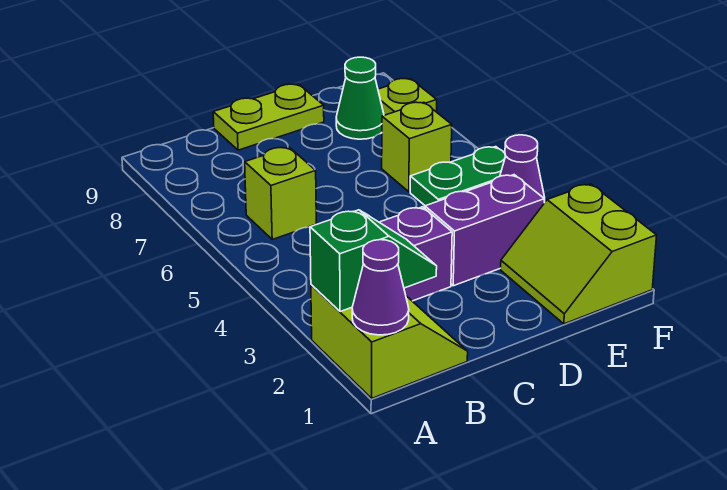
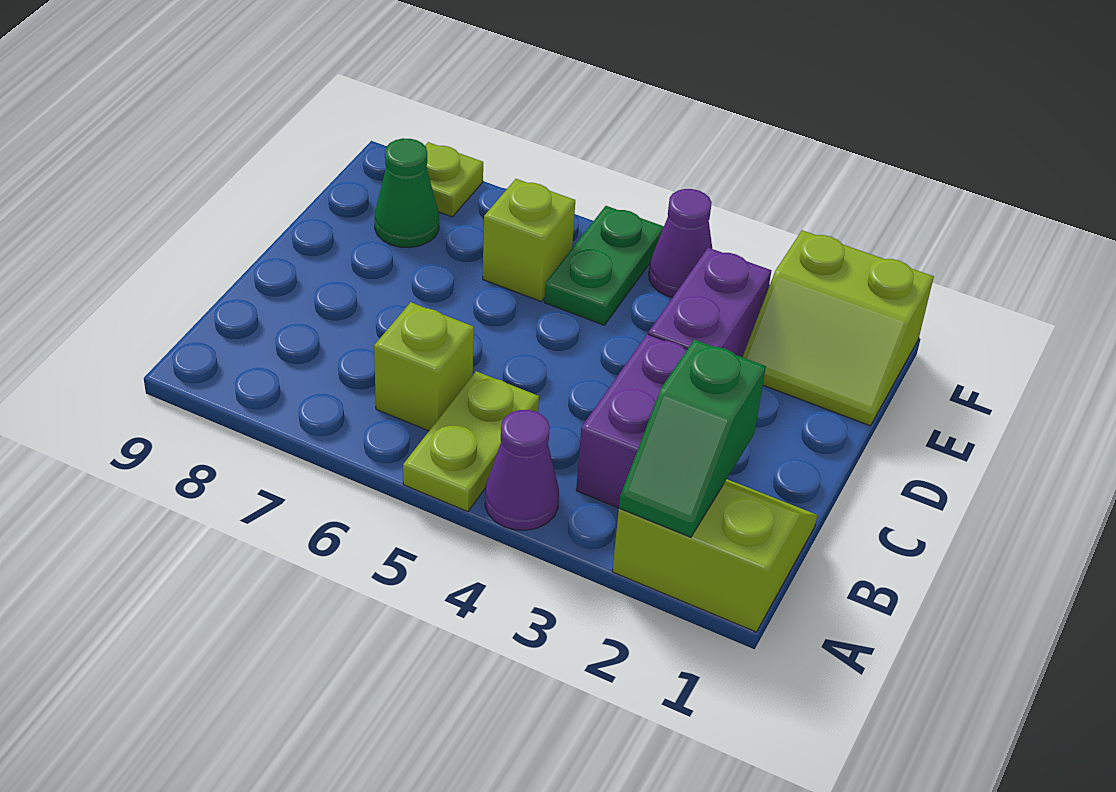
purple 1x1 cone [352,240,409,335] -> purple 1x1 cone moved to [485,410,559,530]
green 1x2 slope [310,210,437,312] -> green 1x2 slope turned to [619,339,766,537]
lime 1x2 plate [213,84,324,150] -> lime 1x2 plate moved to [403,371,539,512]

